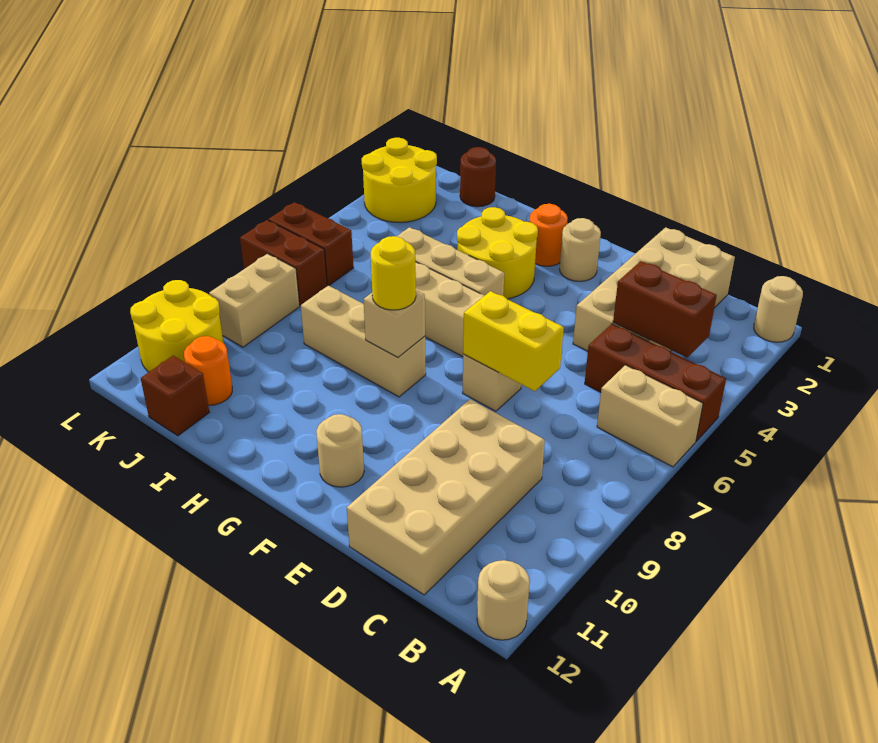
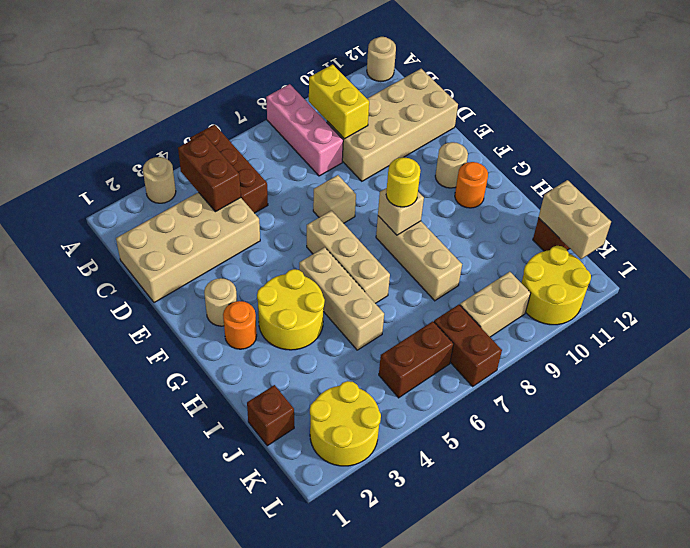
tan 1x1 round brick [754,276,803,342] -> tan 1x1 round brick moved to [143,157,176,203]
tan 1x2 brick [597,365,703,467] -> tan 1x2 brick moved to [538,180,611,259]
none -> pink 1x3 brick [266,84,343,176]
yellow 1x2 brick [463,291,564,391] -> yellow 1x2 brick moved to [309,64,369,139]
brown 1x1 round brick [460,147,496,207] -> brown 1x1 brick [247,385,294,446]
orange 1x1 round brick [184,336,232,405] -> orange 1x1 round brick moved to [455,162,488,208]
brown 1x2 brick [268,202,353,286] -> brown 1x2 brick turned to [379,321,454,398]

